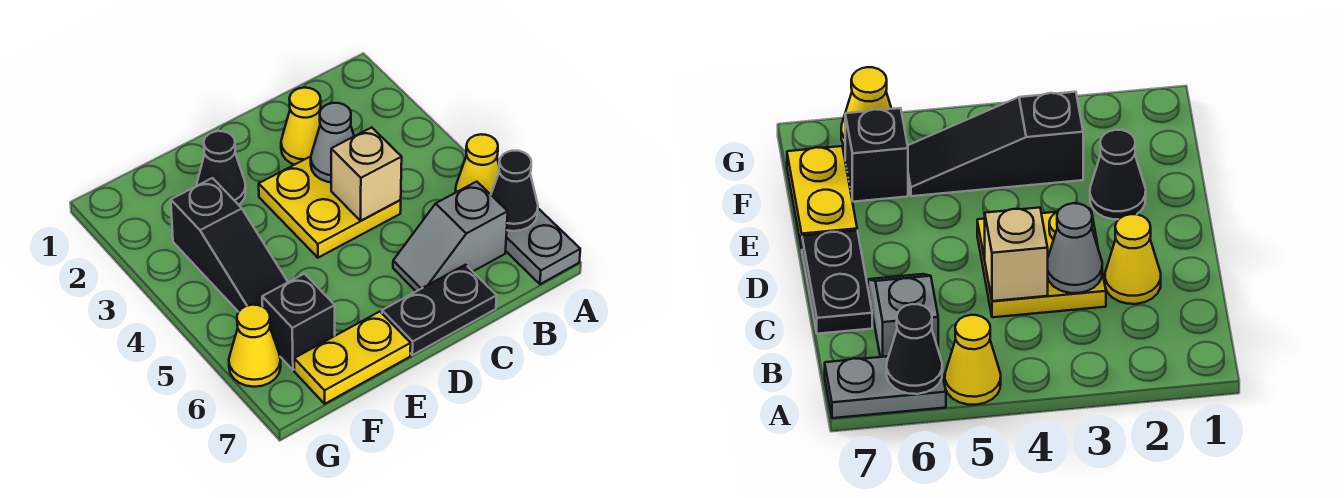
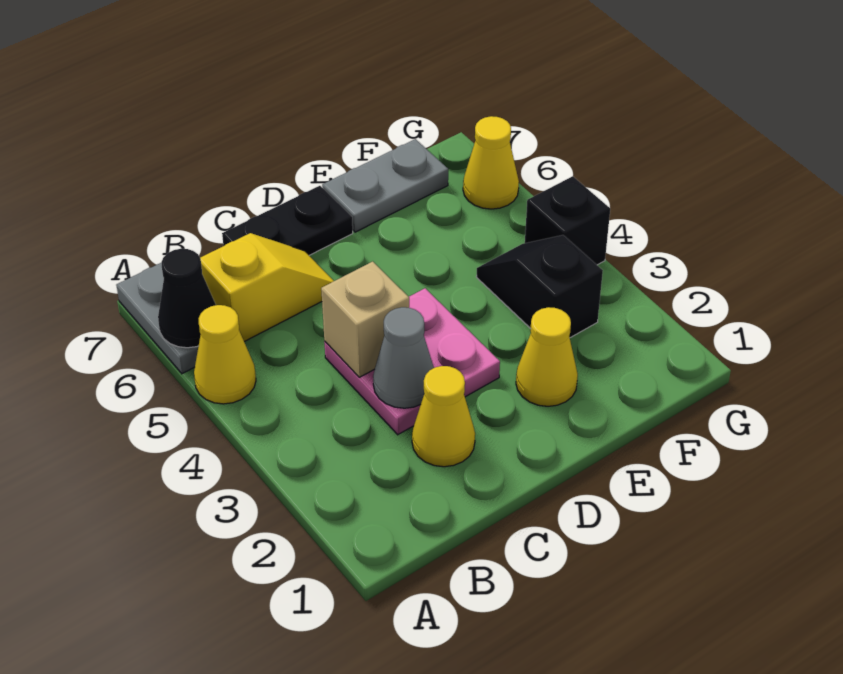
grey 1x2 slope [393,182,508,291] -> yellow 1x2 slope [200,233,333,342]
yellow 2x2 plate [259,156,401,258] -> pink 2x2 plate [324,288,500,435]
black 1x1 cone [196,131,246,205] -> yellow 1x1 cone [516,307,578,406]
yellow 1x2 plate [294,312,411,404] -> grey 1x2 plate [322,139,448,232]
black 1x3 slope [171,178,288,312] -> black 1x2 slope [476,235,603,338]
black 1x1 brick [262,274,335,370] -> black 1x1 brick moved to [525,176,610,265]

